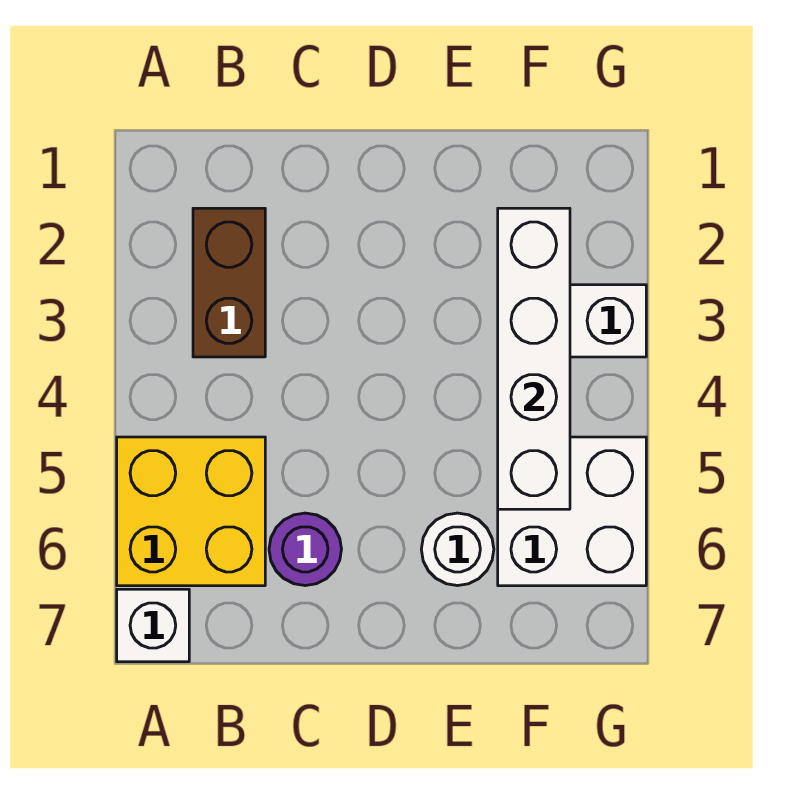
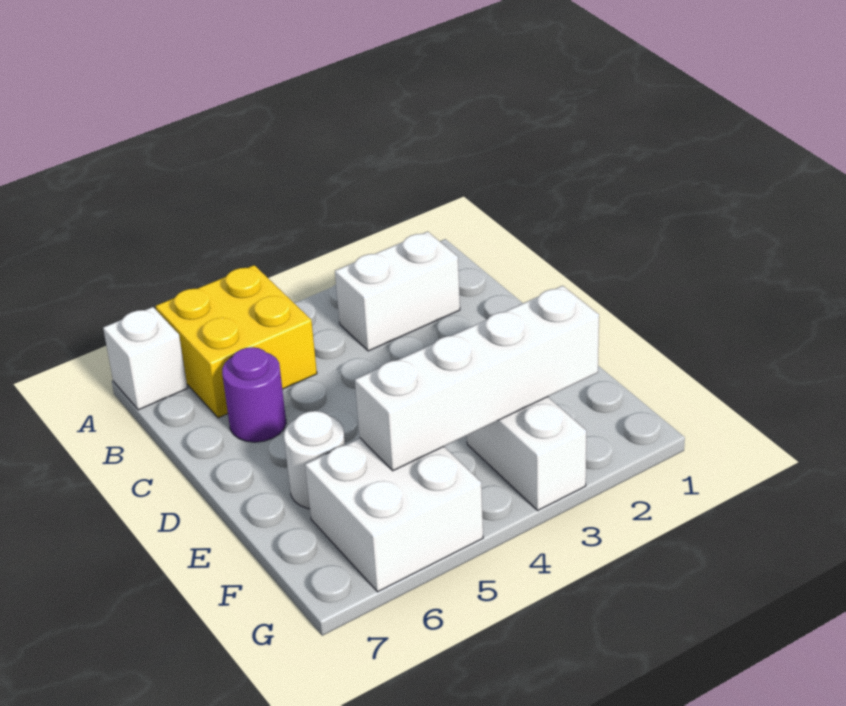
brown 1x2 brick [193,208,265,357] -> white 1x2 brick [335,232,460,351]

